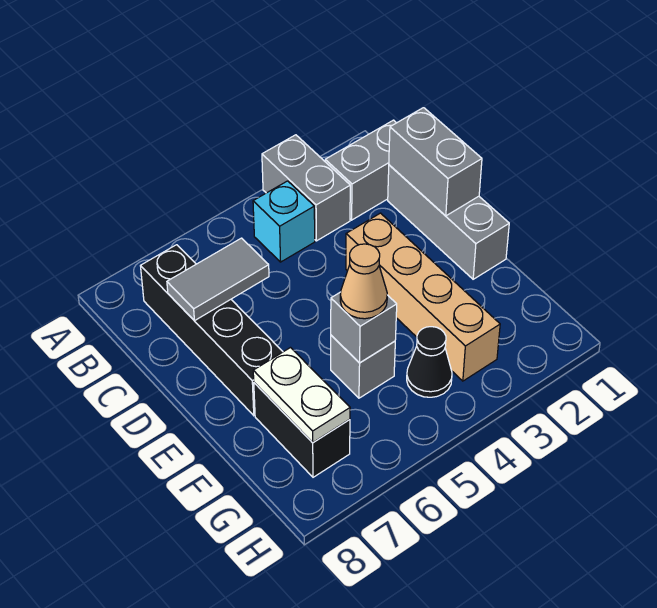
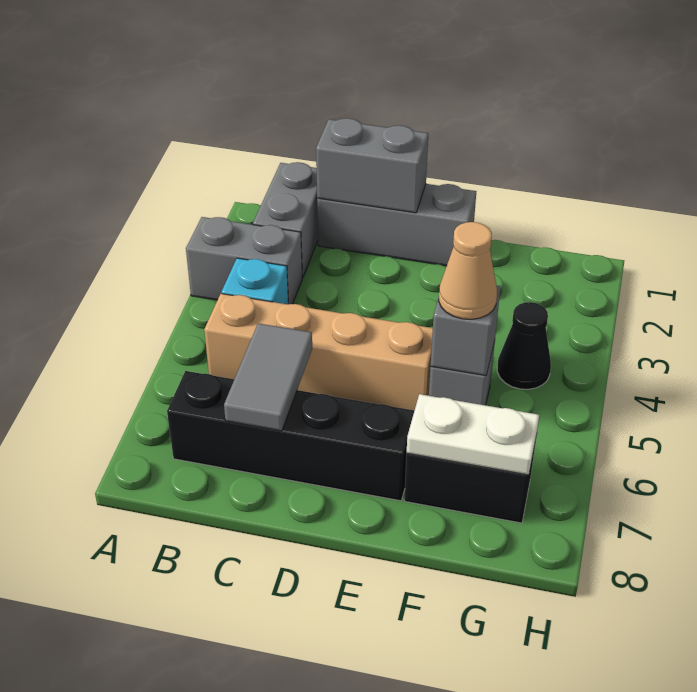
tan 1x4 brick [346,213,500,381] -> tan 1x4 brick moved to [204,294,433,410]

